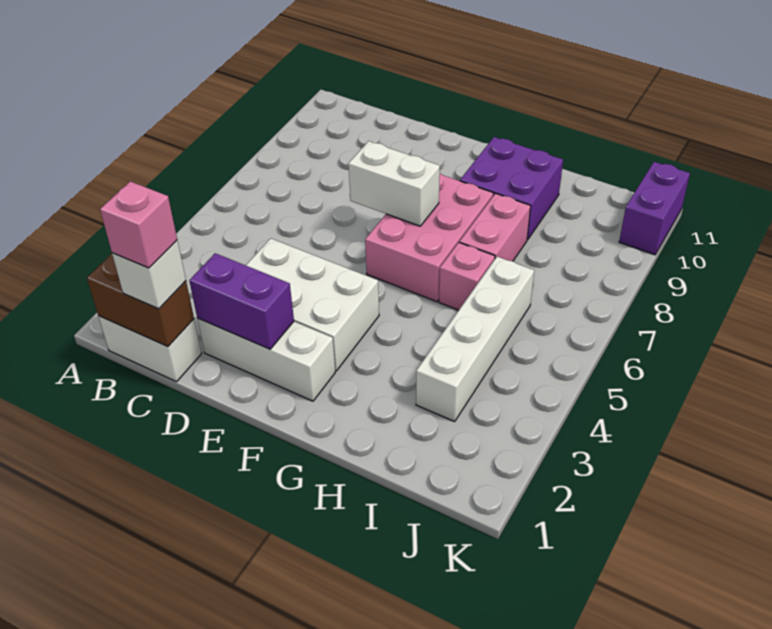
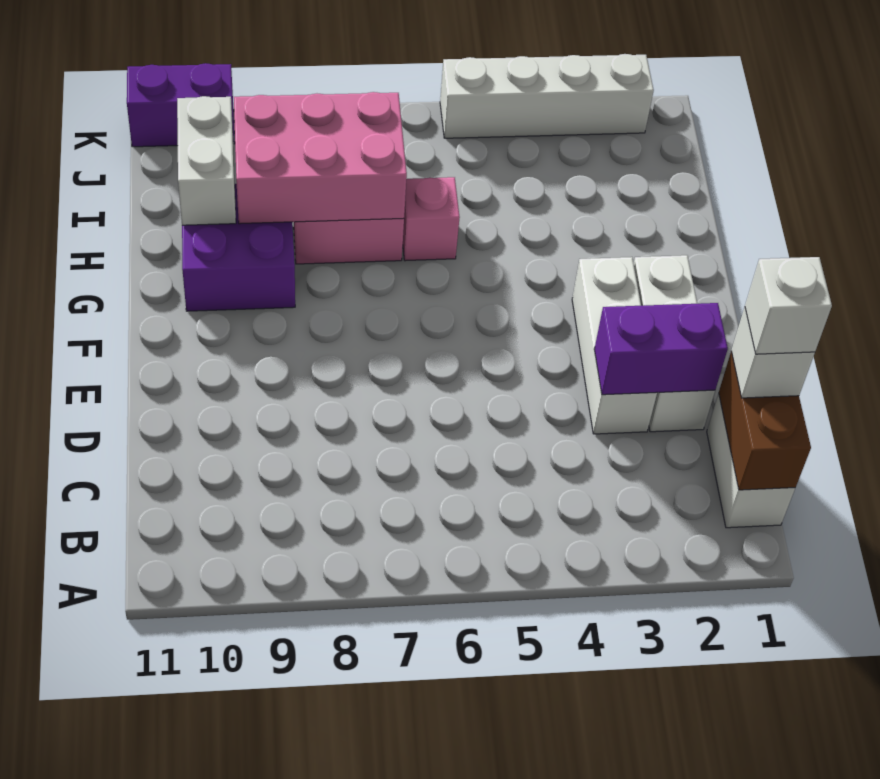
pink 1x1 brick [100,181,177,268] -> white 1x1 brick [745,257,832,354]
purple 1x2 brick [189,253,294,349] -> purple 1x2 brick turned to [594,303,728,395]
white 2x3 brick [246,238,379,371] -> white 1x3 brick [572,257,657,434]
white 1x2 brick [348,141,440,226] -> white 1x2 brick moved to [177,96,236,225]
pink 2x3 brick [365,174,494,302] -> pink 2x3 brick moved to [234,92,407,224]
white 1x4 brick [416,257,534,421] -> white 1x4 brick moved to [440,54,654,138]

